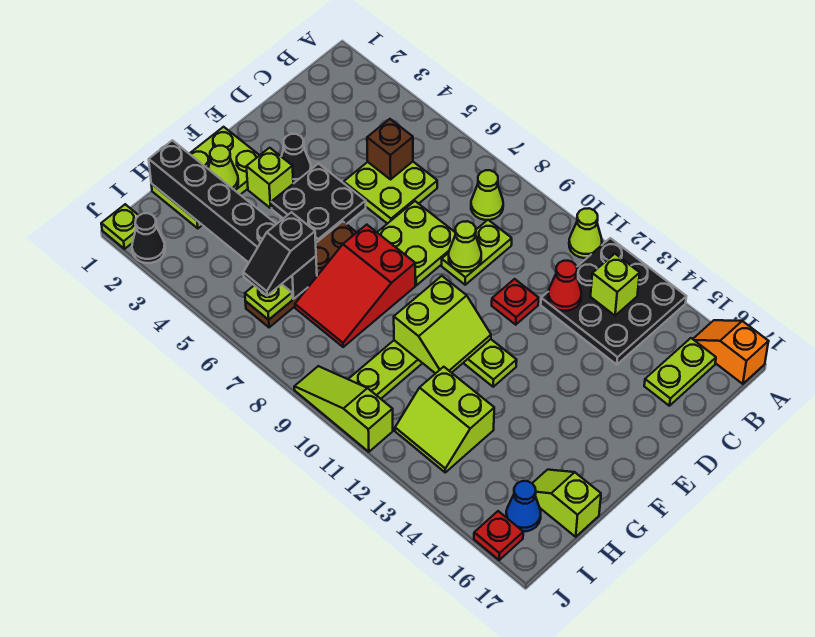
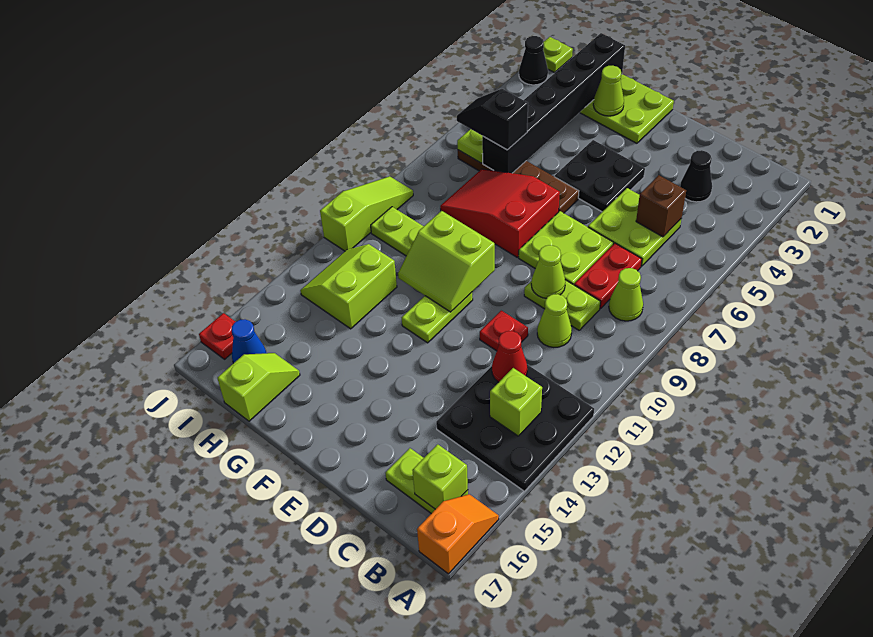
lime 1x1 cone [569,208,602,258] -> lime 1x1 cone moved to [537,294,572,347]
none -> red 1x2 plate [574,243,642,309]
black 1x1 cone [281,134,311,183] -> black 1x1 cone moved to [680,150,712,202]
lime 1x1 brick [246,148,293,208] -> lime 1x1 brick moved to [412,444,468,509]

